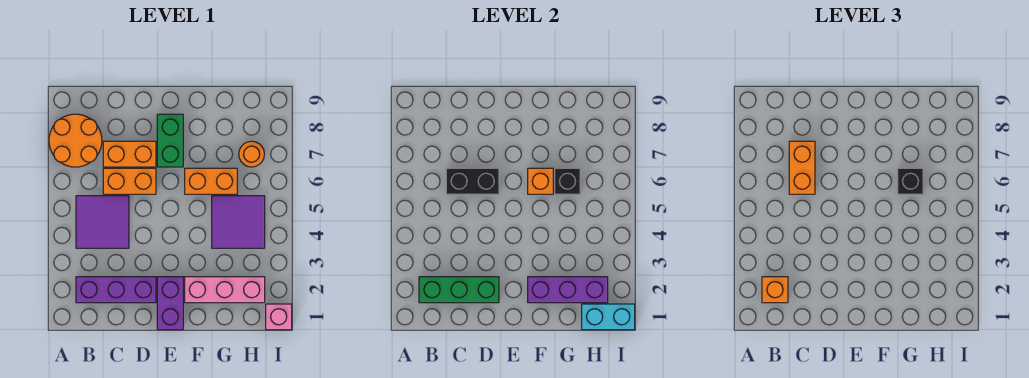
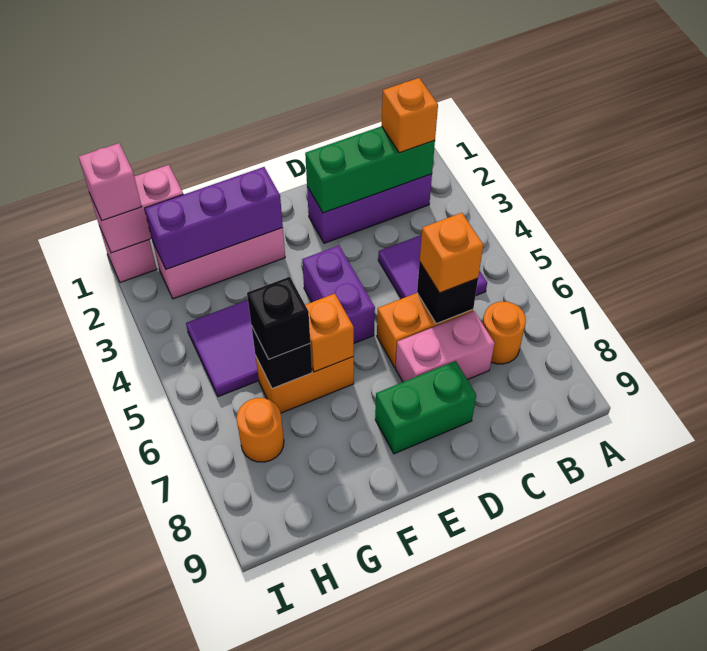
orange 2x2 round brick [49,114,102,167] -> orange 1x1 round brick [482,301,526,364]
black 1x2 brick [446,168,499,194] -> black 1x1 brick [417,262,478,324]
orange 1x2 brick [789,141,815,194] -> orange 1x1 brick [420,213,483,293]
orange 1x2 brick [103,141,156,167] -> pink 1x2 brick [396,311,495,382]
purple 1x2 brick [157,277,183,330] -> purple 1x2 brick moved to [302,246,375,343]
green 1x2 brick [157,114,183,167] -> green 1x2 brick turned to [375,361,476,454]
cyan 1x2 brick [582,304,635,330] -> pink 1x2 brick [90,165,183,253]
none -> pink 1x1 brick [79,143,142,221]

